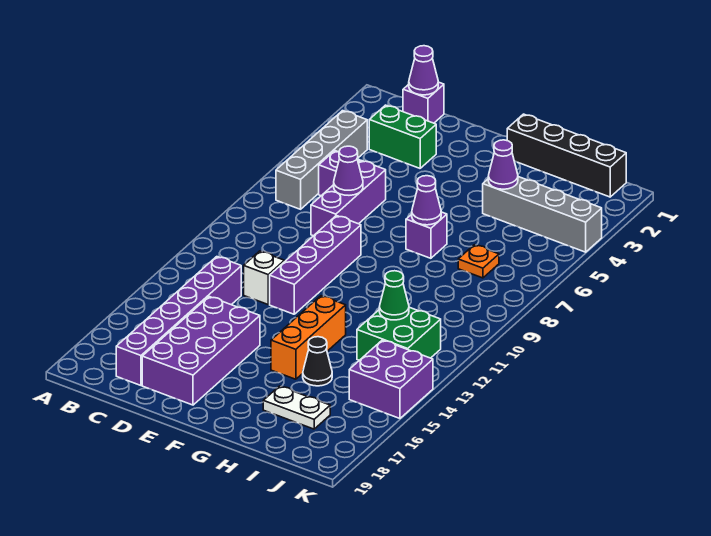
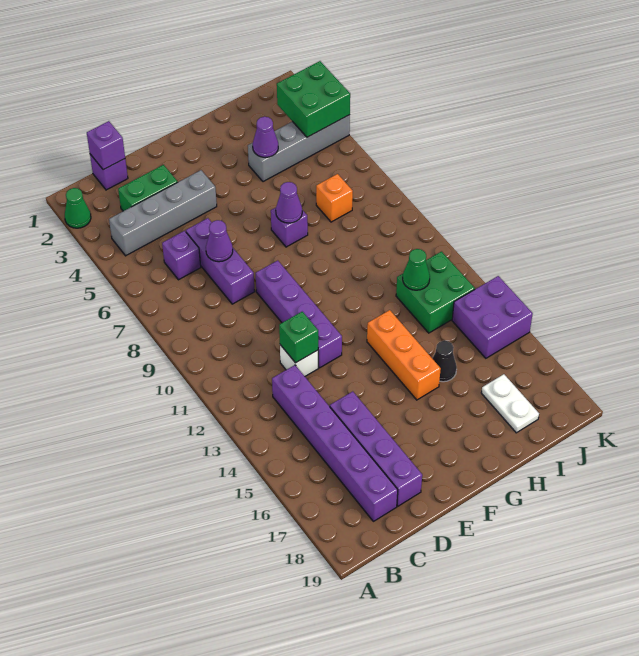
none -> green 1x1 cone [65,188,91,228]
grey 1x4 brick [276,111,367,209] -> grey 1x4 brick turned to [109,170,217,256]
purple 1x1 cone [409,46,438,95] -> purple 1x1 brick [87,121,125,170]
none -> green 1x1 brick [279,312,318,363]
purple 2x4 brick [142,297,260,405] -> purple 1x4 brick [330,391,422,506]
black 1x4 brick [507,114,626,197] -> none
white 1x2 plate [263,386,330,429] -> white 1x2 plate turned to [481,374,539,433]
orange 1x1 plate [458,245,499,278] -> orange 1x1 brick [316,174,353,222]
none -> green 2x2 brick [277,61,350,137]

